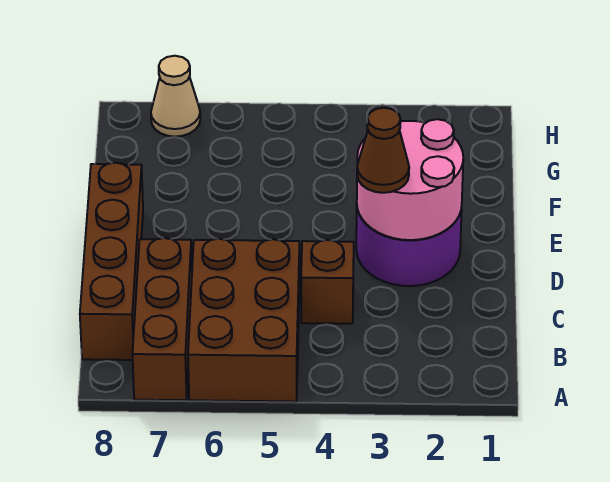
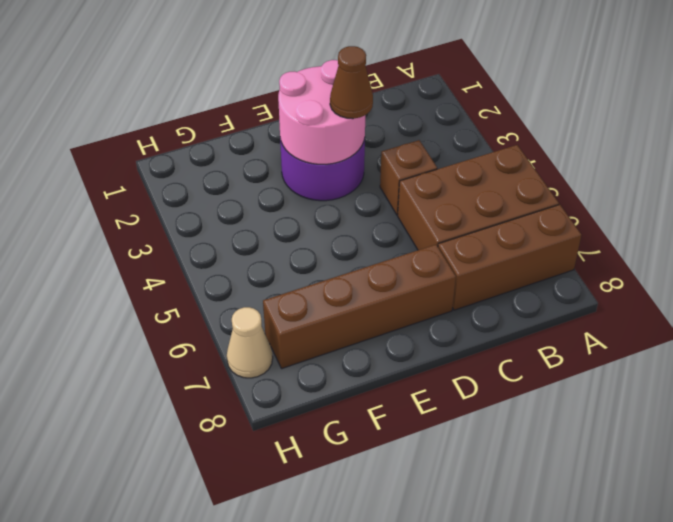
brown 1x4 brick [80,163,143,360] -> brown 1x4 brick moved to [263,245,456,369]

